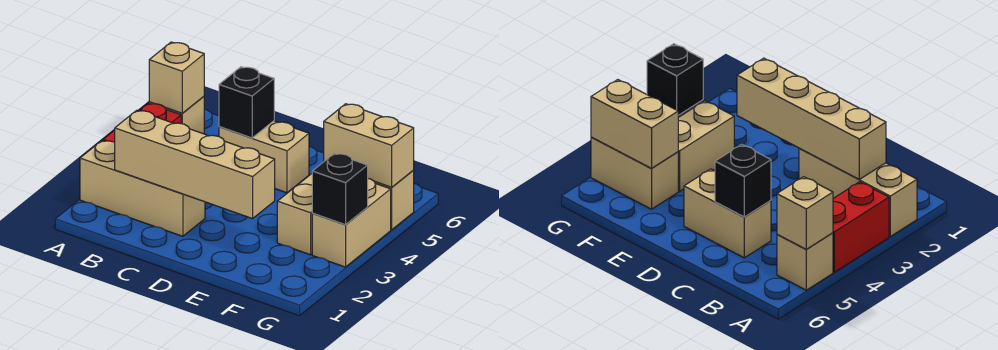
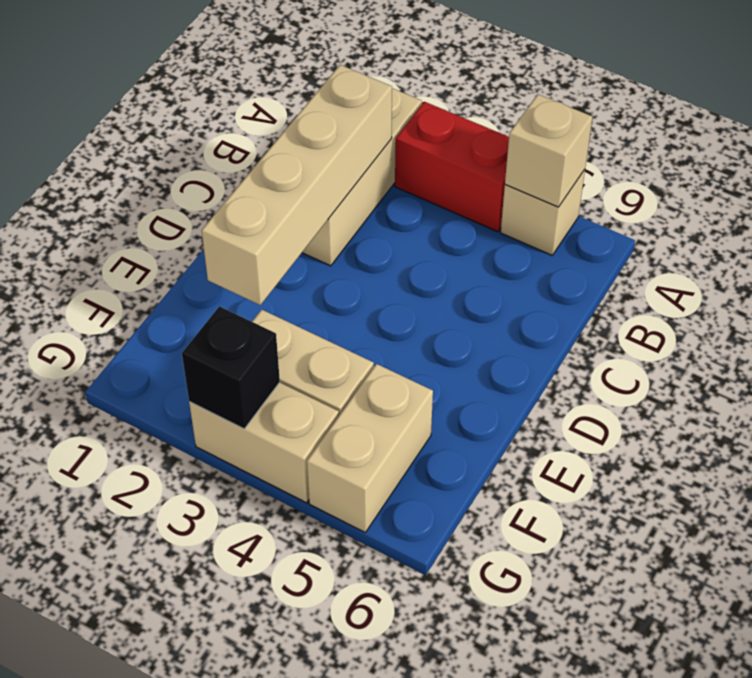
tan 1x2 brick [219,121,309,193] -> none
black 1x1 brick [219,67,274,138] -> none
tan 1x2 brick [324,104,414,187] -> none

